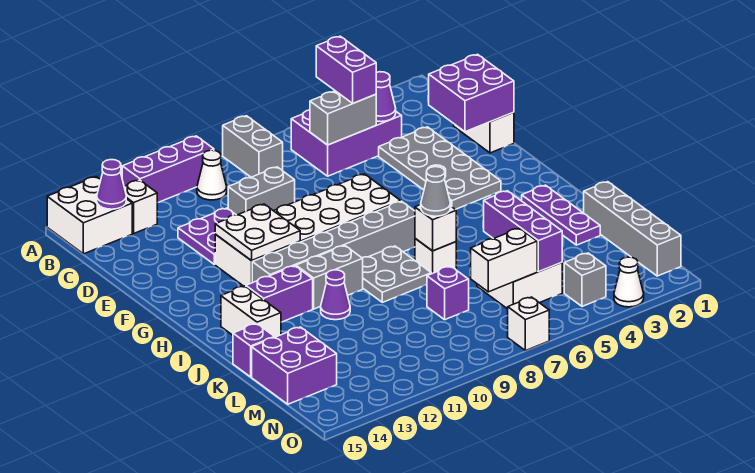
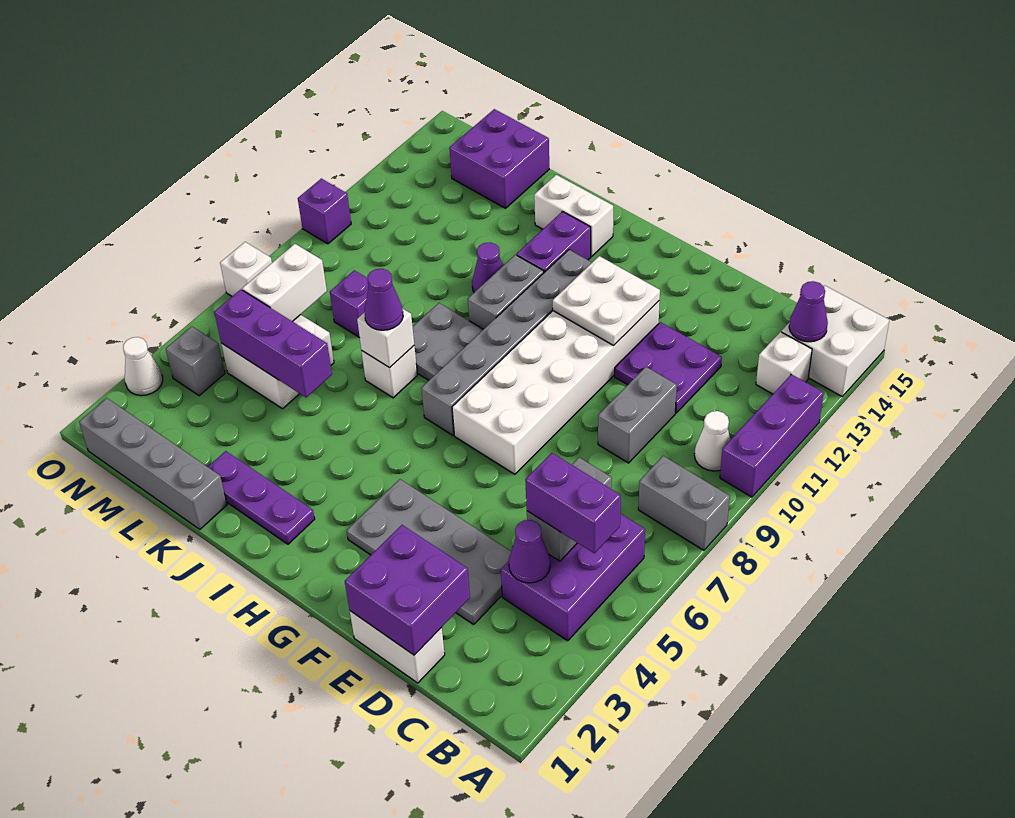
grey 1x1 cone [421,167,450,216] -> purple 1x1 cone [364,269,403,330]
purple 1x1 brick [233,324,274,377] -> purple 1x1 brick moved to [298,179,351,244]

